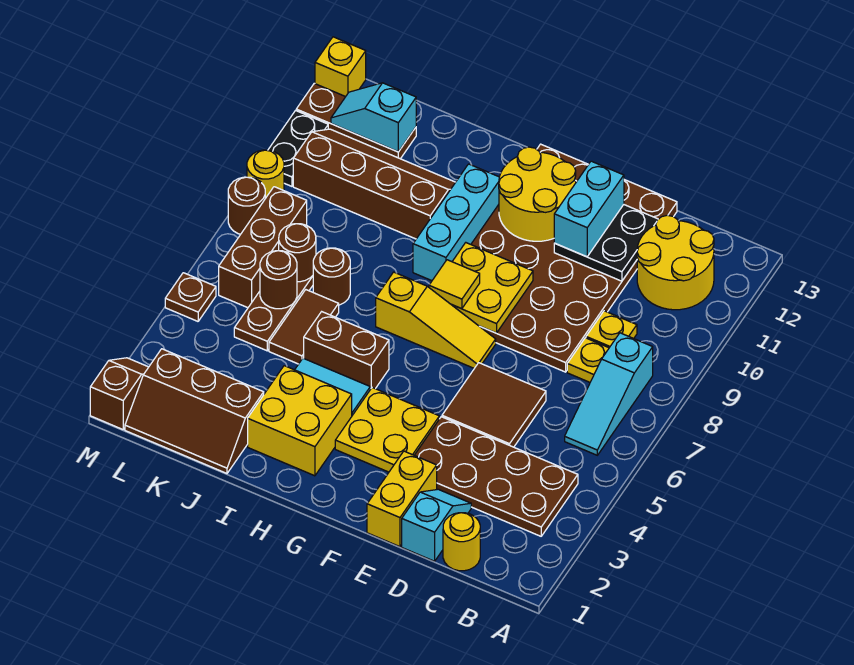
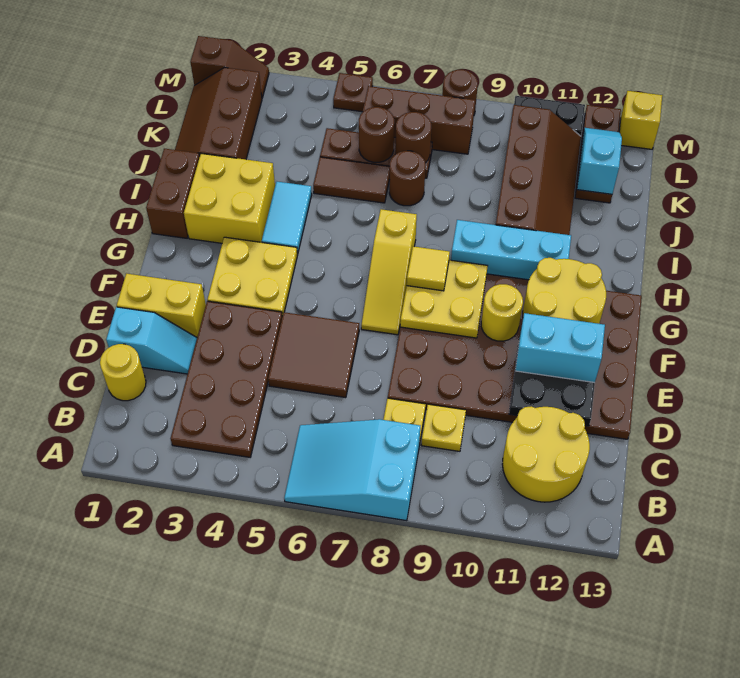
cyan 1x3 slope [565,333,653,455] -> cyan 2x3 slope [284,419,420,521]
brown 1x2 brick [304,312,389,389] -> brown 1x2 brick moved to [146,149,200,238]
yellow 1x1 round brick [247,150,284,198] -> yellow 1x1 round brick moved to [481,284,523,341]

